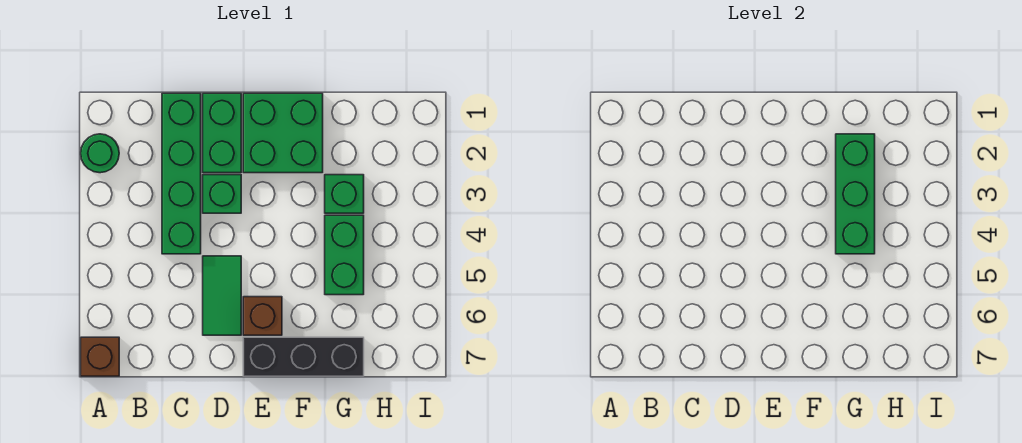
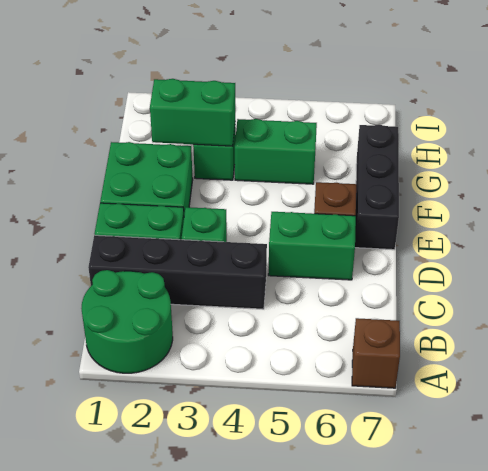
green 1x1 round brick [81,134,119,173] -> green 2x2 round brick [81,270,173,373]
green 1x4 brick [162,93,201,254] -> black 1x4 brick [88,235,267,309]
green 1x2 tile [203,256,241,335] -> green 1x2 brick [268,212,356,280]
green 1x3 brick [836,134,875,254] -> green 1x2 brick [150,79,235,146]

